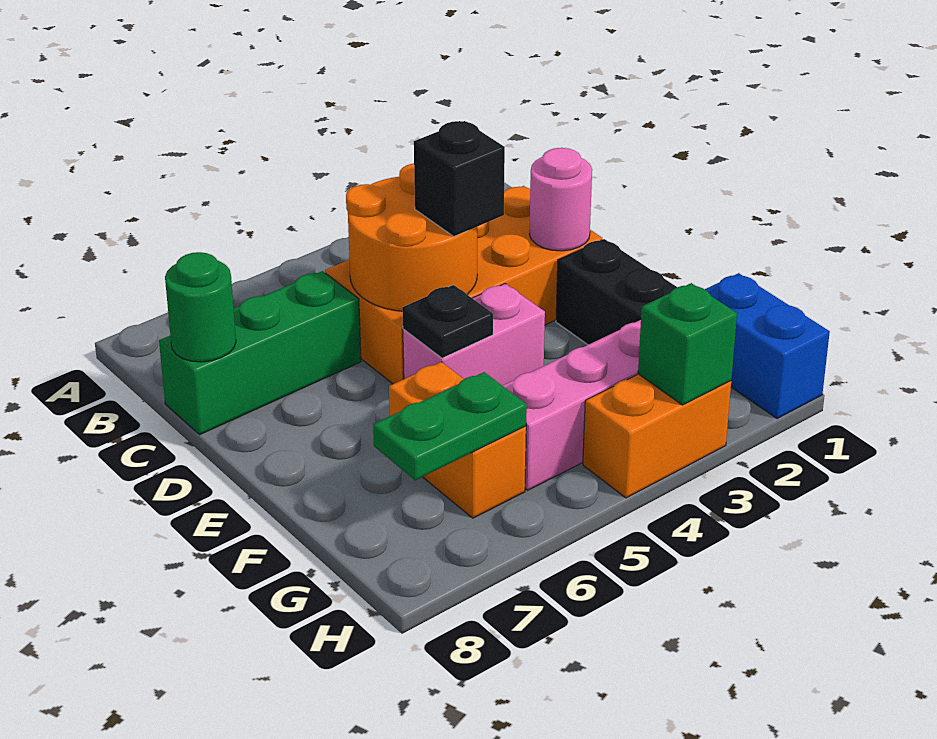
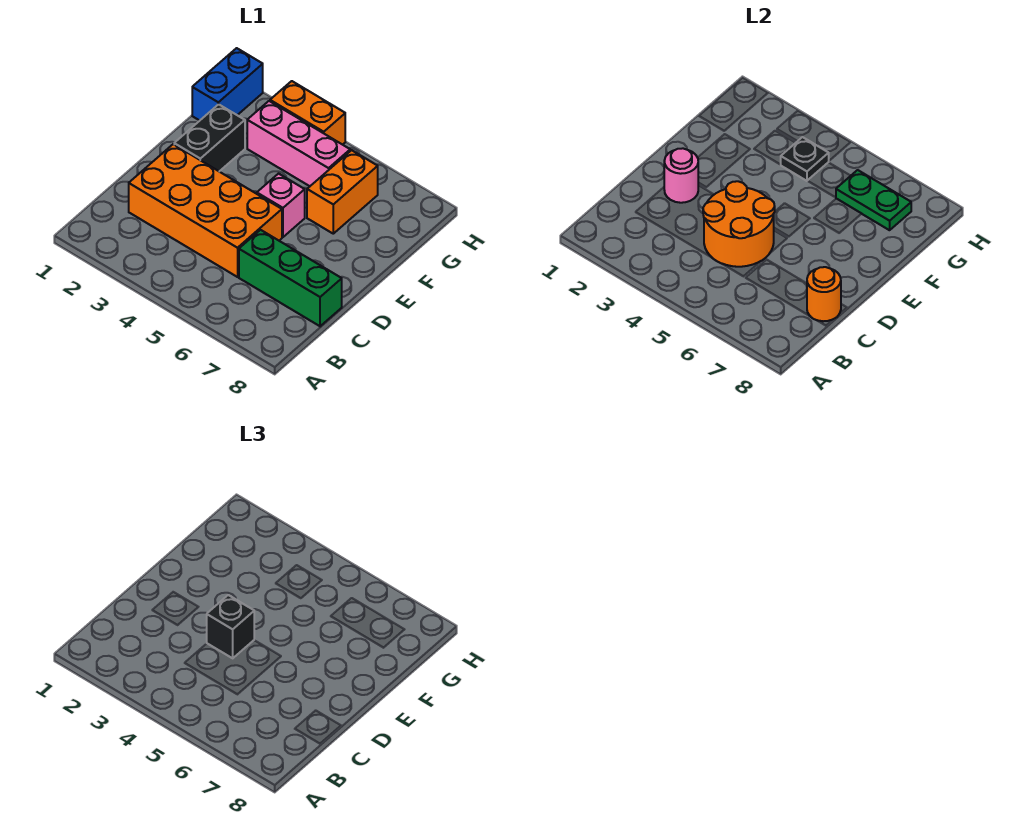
green 1x1 round brick [165,252,236,362] -> orange 1x1 round brick [807,267,841,321]
pink 1x2 brick [403,284,545,386] -> pink 1x1 brick [257,174,305,237]
black 1x1 plate [402,285,493,358] -> black 1x1 plate moved to [781,137,829,181]
green 1x1 brick [638,283,737,405] -> none

